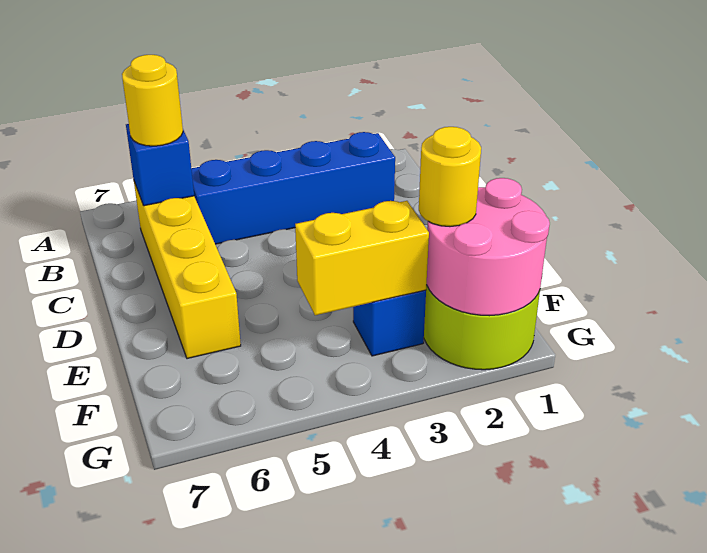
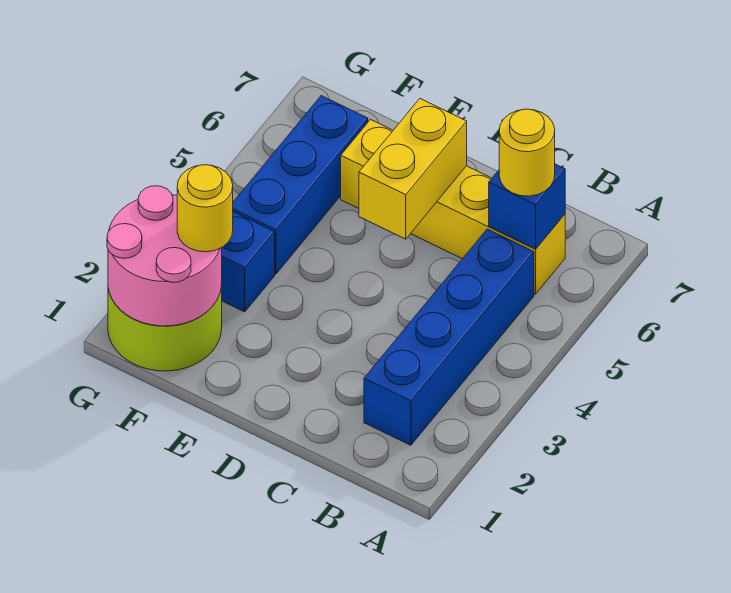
yellow 1x2 brick [295,201,429,315] -> yellow 1x2 brick moved to [359,99,467,239]
none -> blue 1x3 brick [233,96,368,274]

